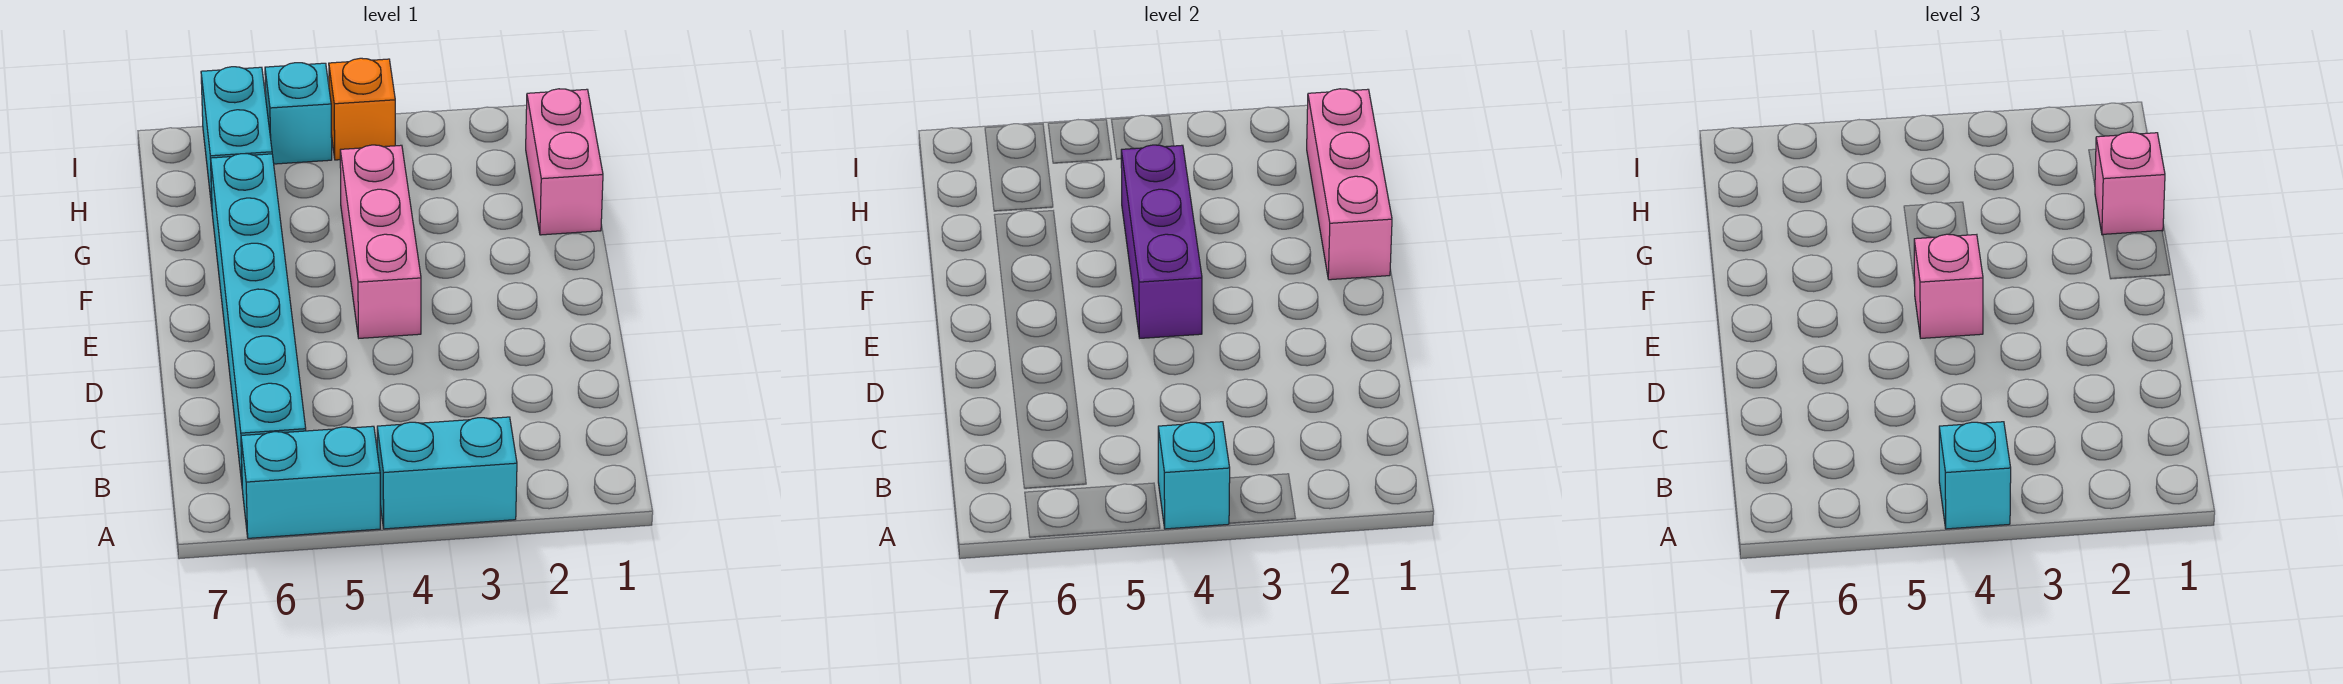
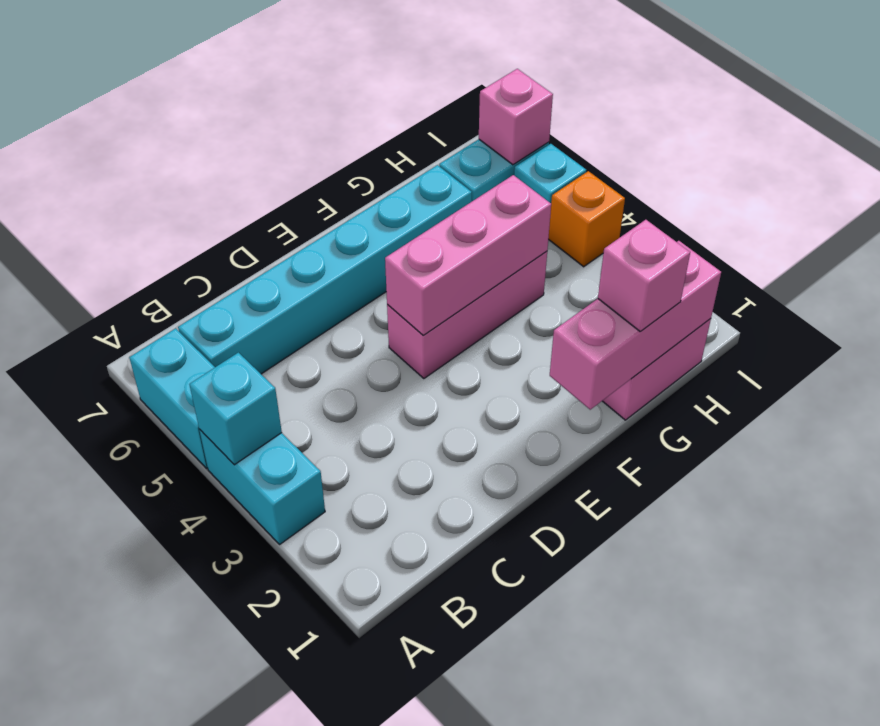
cyan 1x1 brick [1939,422,2011,529] -> none
purple 1x3 brick [1121,145,1202,338] -> pink 1x3 brick [385,175,551,336]
pink 1x1 brick [1914,234,1983,338] -> pink 1x1 brick moved to [479,69,553,165]

